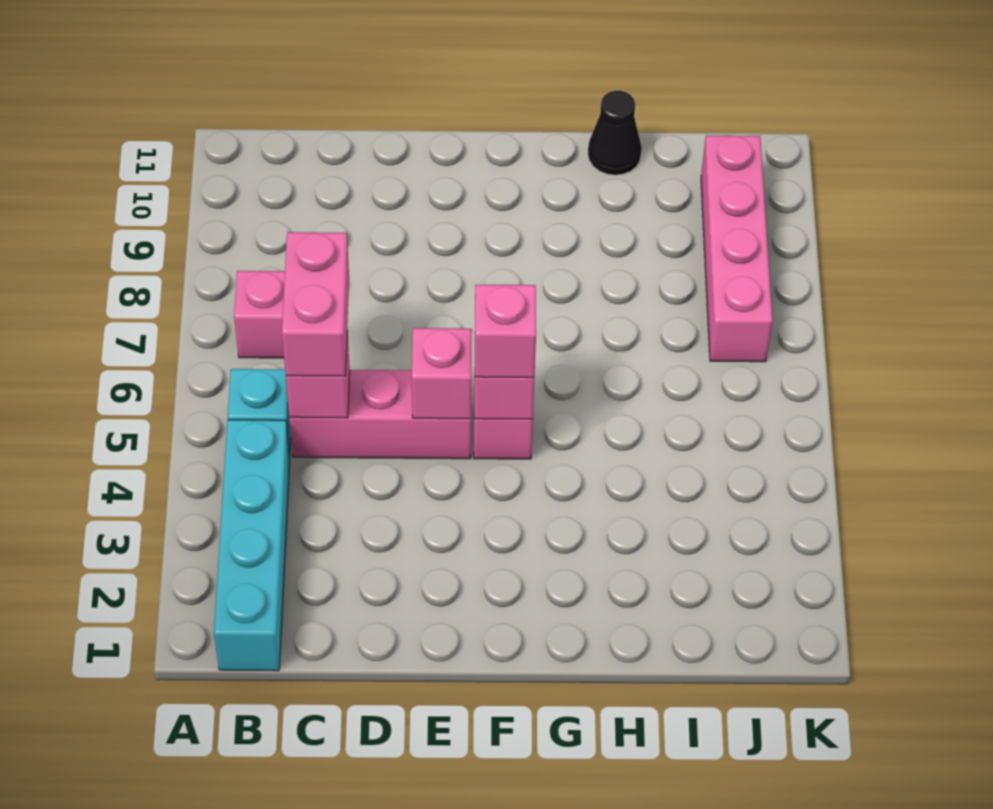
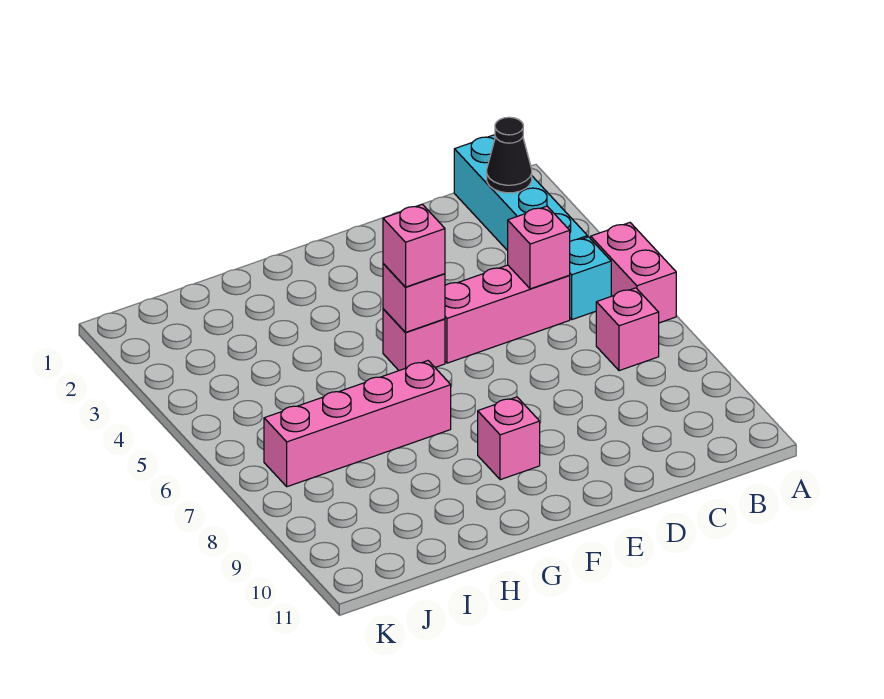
pink 1x2 brick [282,232,349,376] -> pink 1x2 brick moved to [591,223,676,323]
pink 1x1 brick [412,328,472,419] -> pink 1x1 brick moved to [478,397,540,480]
black 1x1 cone [588,91,642,175] -> black 1x1 cone moved to [487,117,532,193]
pink 1x4 brick [701,136,772,362] -> pink 1x4 brick turned to [264,361,451,487]

